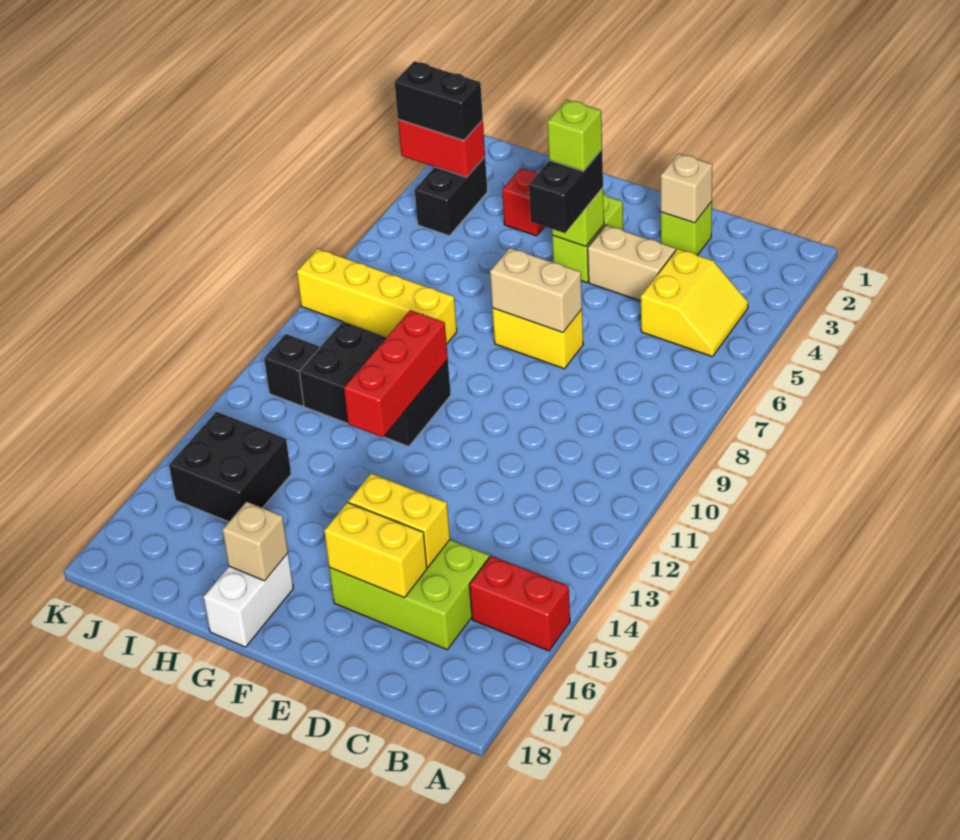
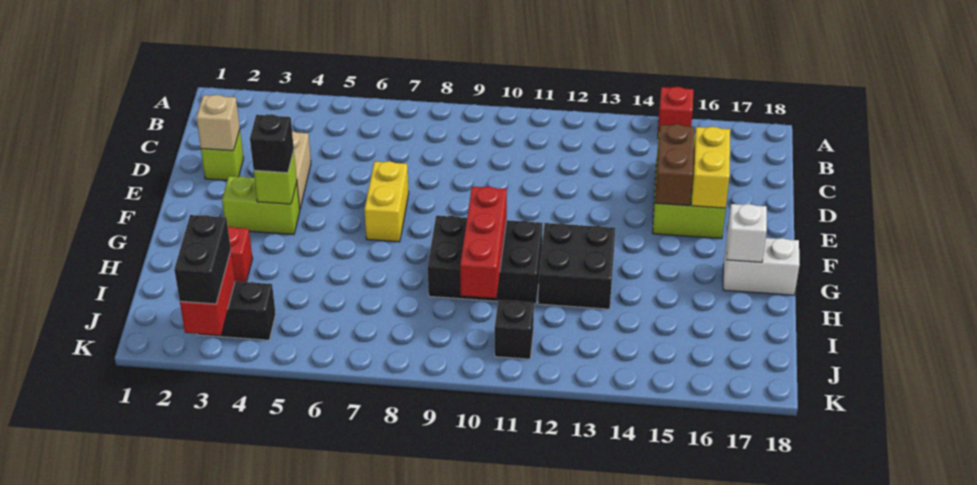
red 1x2 brick [469,556,570,651] -> red 1x1 brick [658,87,693,137]
yellow 2x2 slope [641,249,748,357] -> none
yellow 1x2 brick [349,473,450,567] -> brown 1x2 brick [655,124,694,206]
tan 1x2 brick [490,248,582,333] -> none
black 1x2 brick [529,150,603,233] -> black 1x1 brick [250,114,294,173]
lime 1x1 brick [547,100,602,171] -> none
black 2x3 brick [299,322,451,446] -> black 2x3 brick turned to [428,216,543,304]
red 1x3 brick [344,310,448,437] -> red 1x3 brick turned to [460,187,507,298]
tan 1x1 brick [223,502,288,581] -> white 1x1 brick [727,204,767,262]
yellow 1x4 brick [297,249,457,343] -> none
black 2x2 brick [169,412,291,522] -> black 2x2 brick moved to [538,223,615,309]

